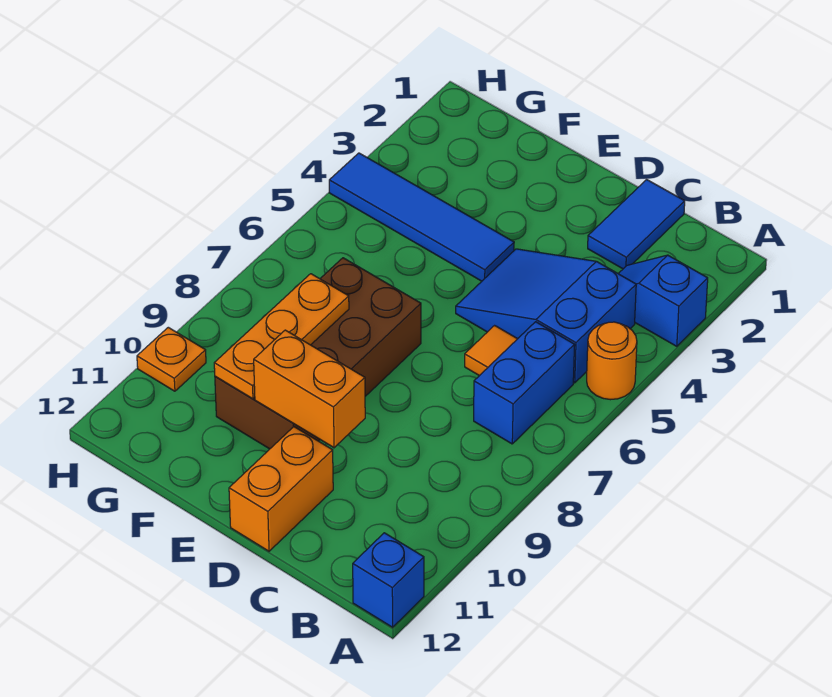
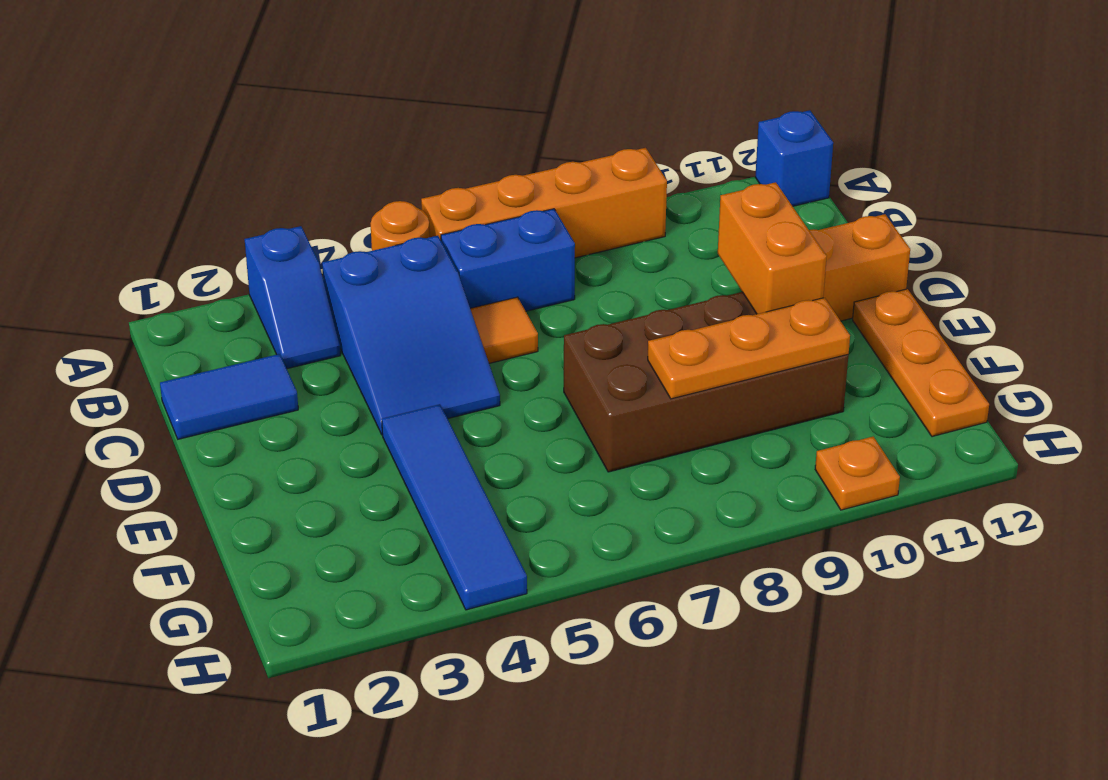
none -> orange 1x4 brick [421,148,667,258]
none -> orange 1x3 plate [853,289,989,437]

